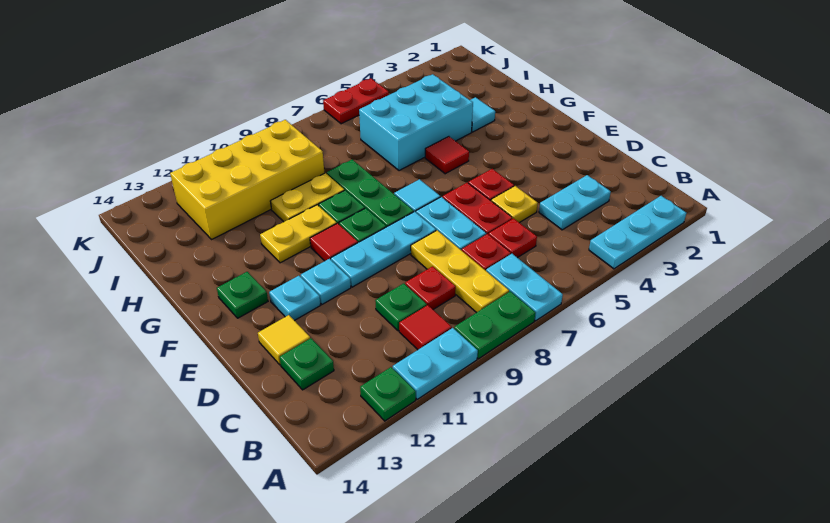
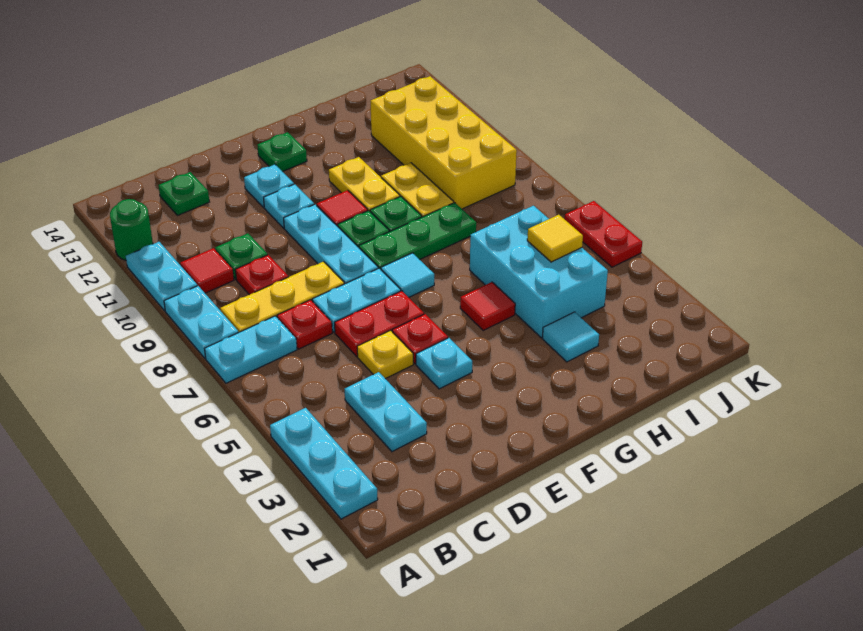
green 1x2 plate [454,291,535,359] -> cyan 1x2 plate [164,286,239,358]
green 1x1 plate [360,367,416,421] -> green 1x1 round brick [110,199,153,260]
red 1x1 plate [489,218,537,258] -> none
yellow 1x1 tile [258,315,310,365] -> yellow 1x1 tile moved to [527,215,583,262]
none -> cyan 1x1 plate [416,338,472,389]

